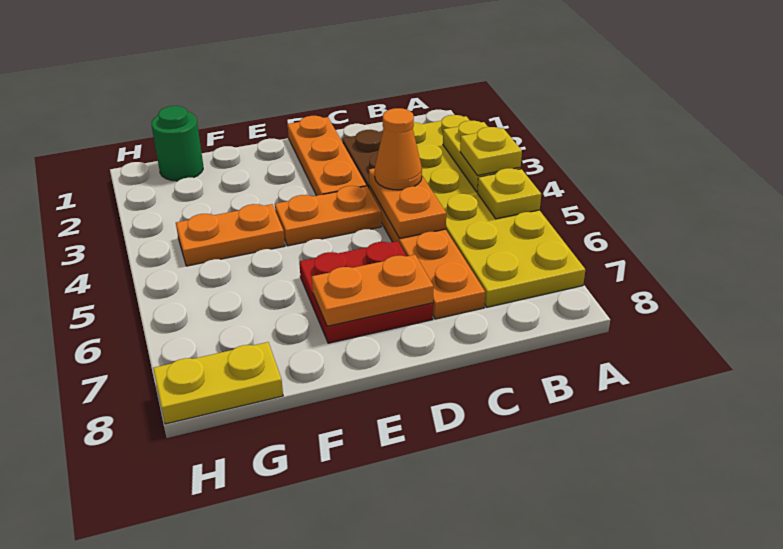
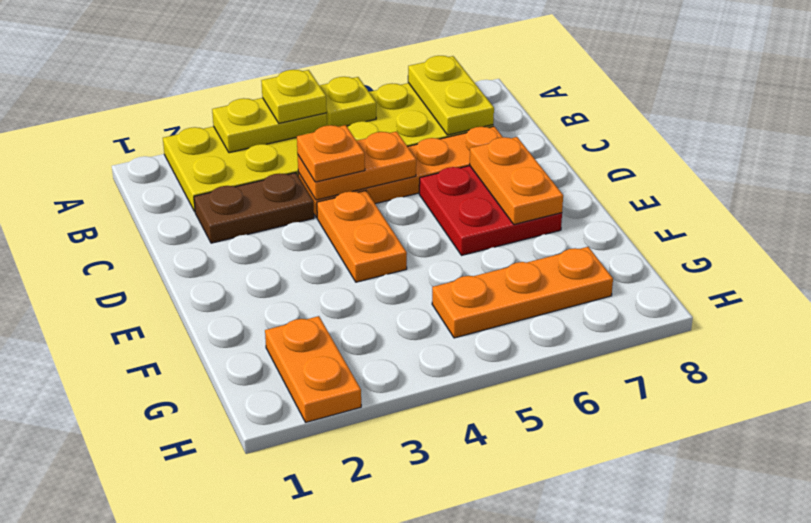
orange 1x1 cone [375,108,422,190] -> orange 1x1 plate [297,125,365,182]
orange 1x3 plate [288,116,366,196] -> orange 1x3 plate moved to [432,247,613,338]
orange 1x2 plate [176,204,285,266] -> orange 1x2 plate moved to [265,316,361,422]
green 1x1 round brick [152,106,203,181] -> none
yellow 1x2 plate [153,342,283,424] -> yellow 1x2 plate moved to [408,56,494,135]

